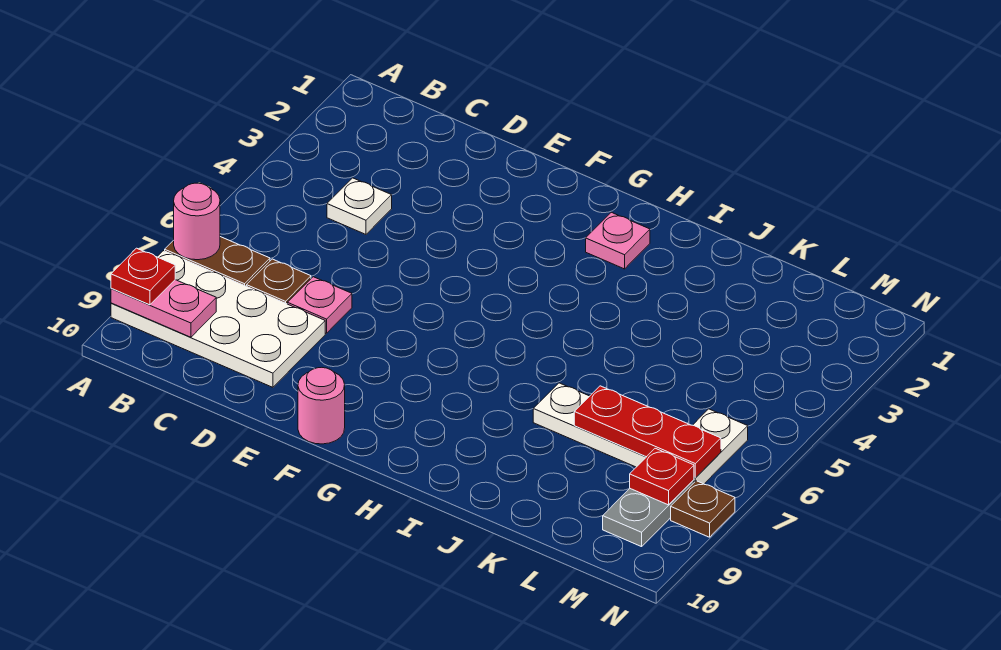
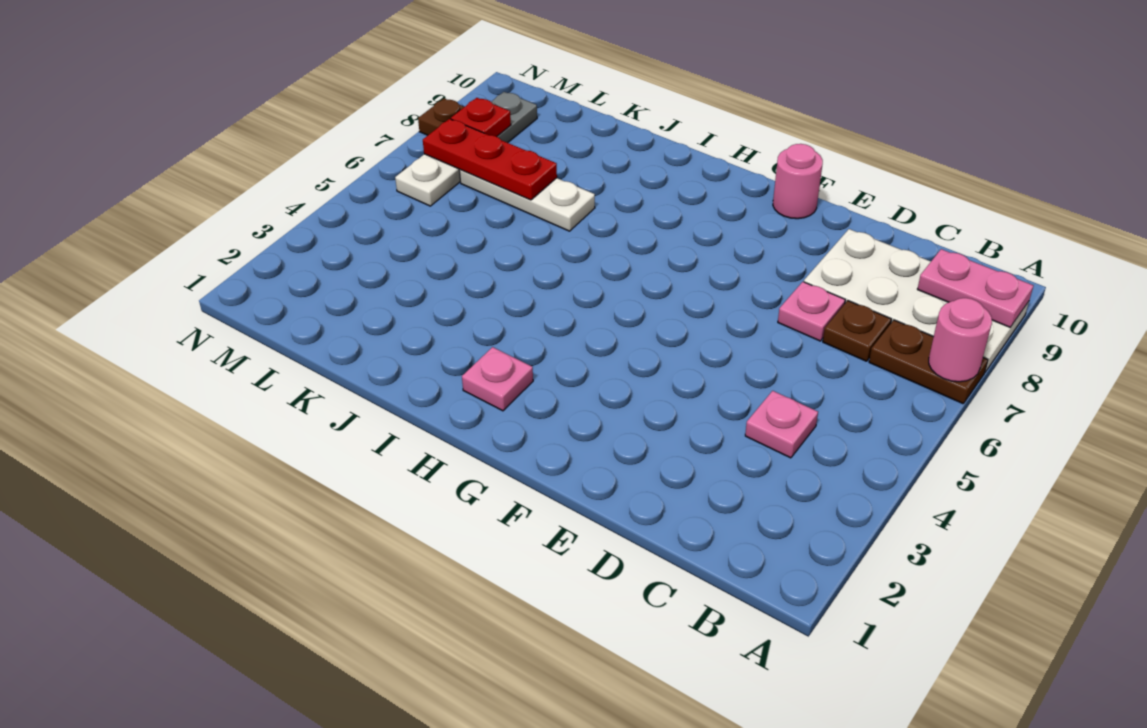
red 1x1 plate [111,248,175,305] -> none
white 1x1 plate [327,178,392,234] -> pink 1x1 plate [745,391,818,458]

